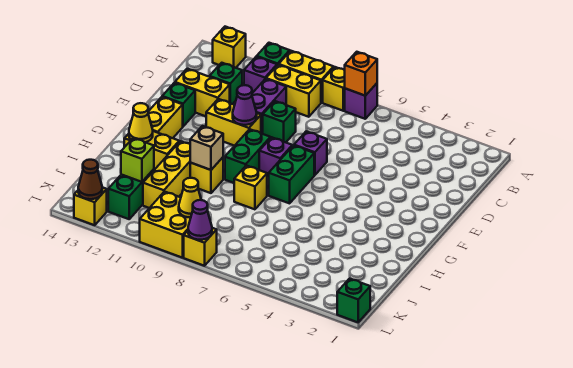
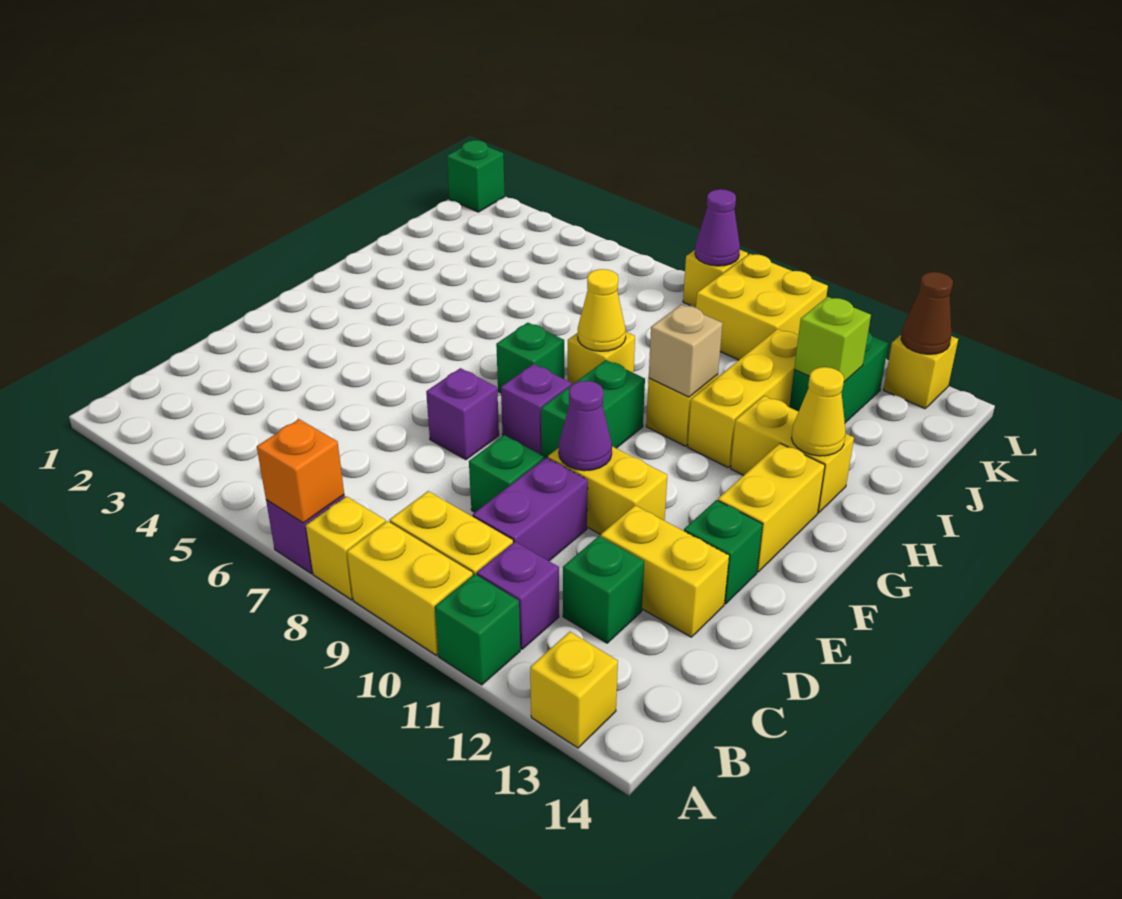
green 1x2 brick [269,145,314,203] -> green 1x1 brick [496,323,564,393]
yellow 1x1 cone [179,178,201,218] -> yellow 1x1 cone moved to [578,269,626,351]

